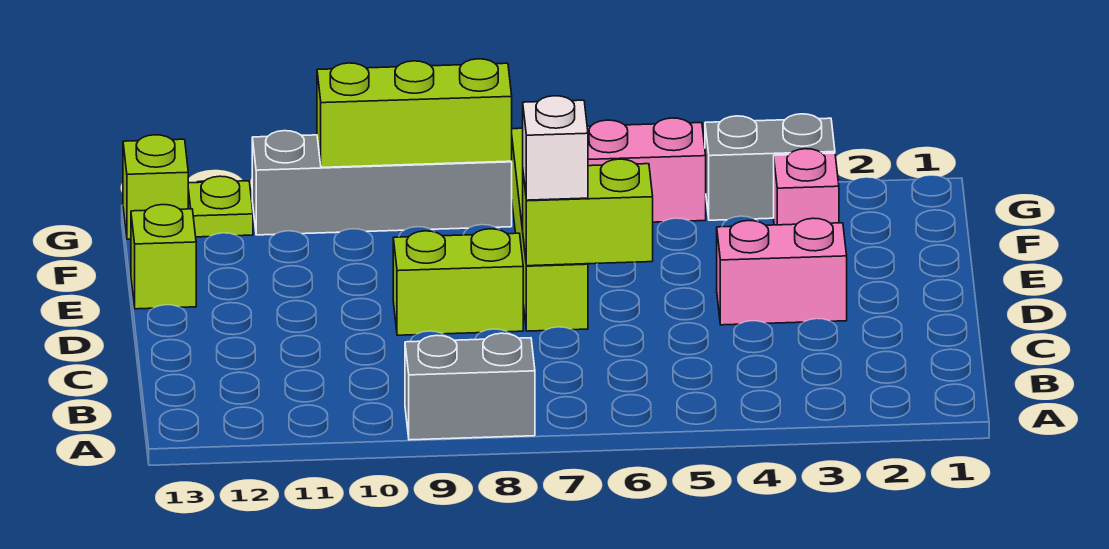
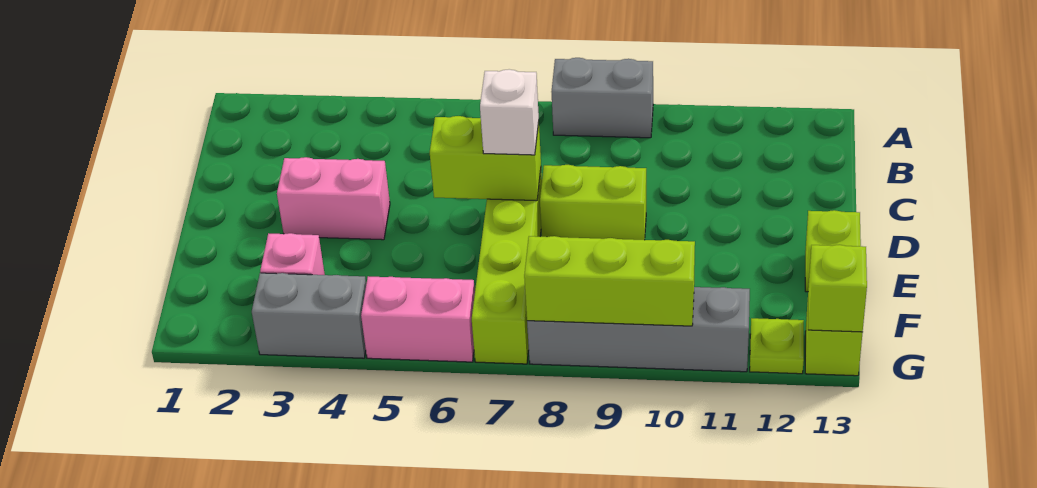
none -> lime 1x1 brick [808,245,867,332]

